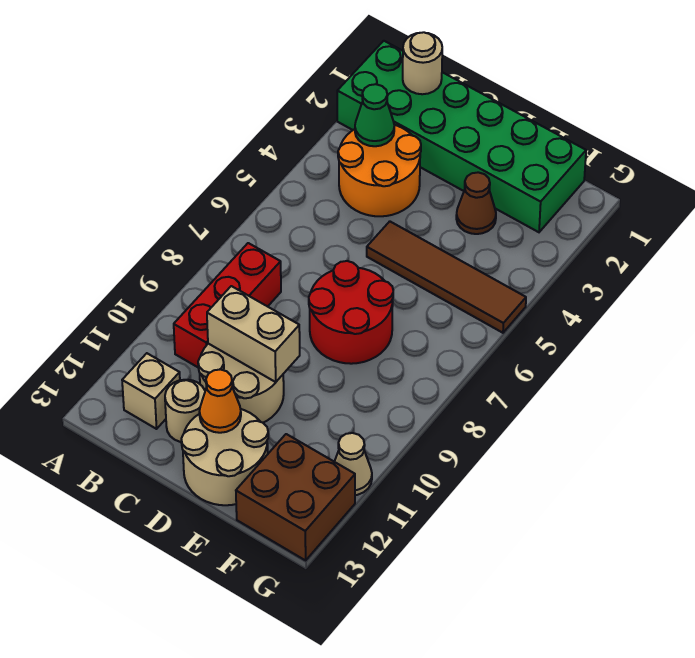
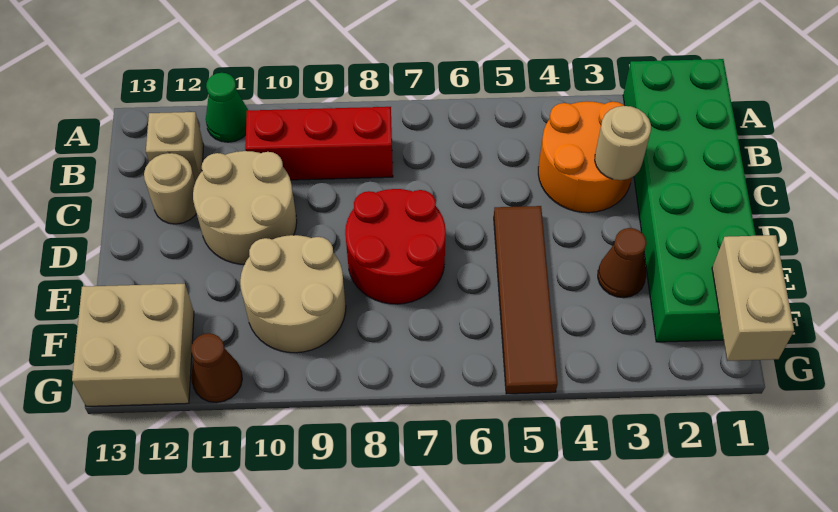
tan 1x1 round brick [403,32,442,94] -> tan 1x1 round brick moved to [595,106,651,180]
green 1x1 cone [355,84,394,146] -> green 1x1 cone moved to [206,73,248,142]
tan 1x2 brick [207,286,300,382] -> tan 1x2 brick moved to [712,235,794,361]
tan 2x2 round brick [181,409,268,505] -> tan 2x2 round brick moved to [240,235,346,353]
orange 1x1 cone [199,369,241,433] -> none
brown 2x2 brick [236,434,355,560] -> tan 2x2 brick [72,284,194,407]
tan 1x1 cone [335,433,372,495] -> brown 1x1 cone [191,333,242,403]

